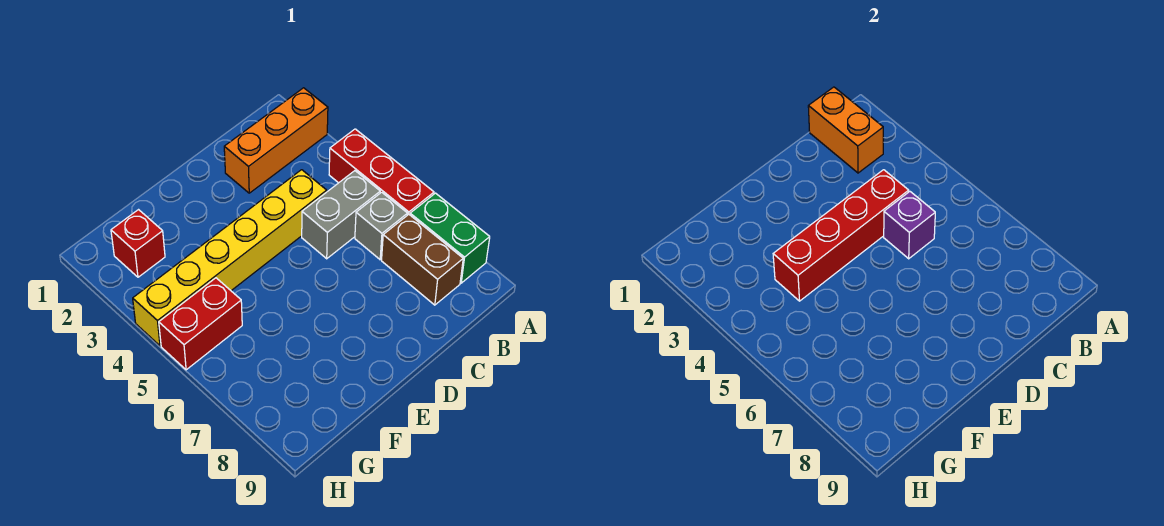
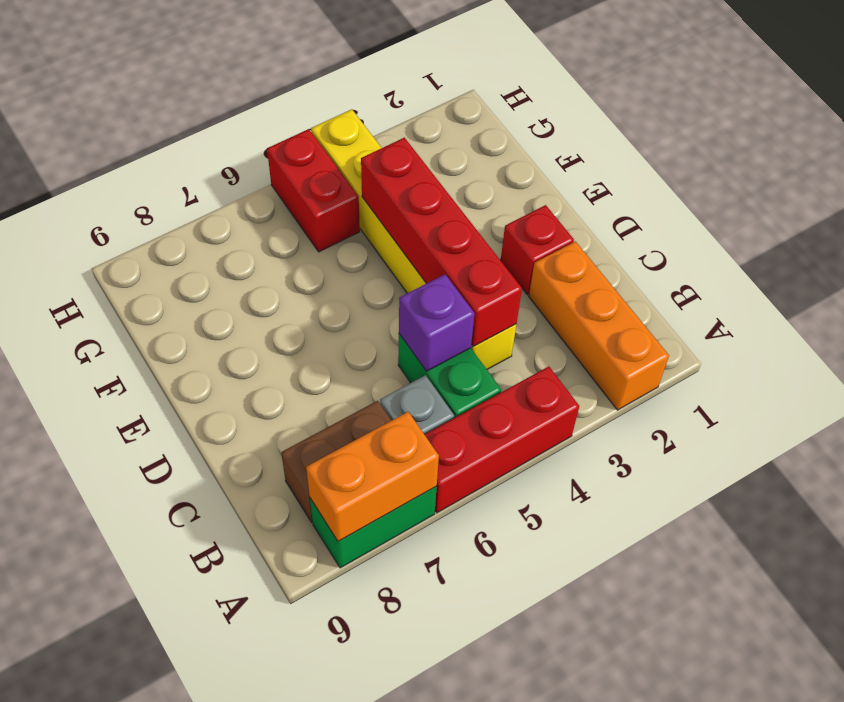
orange 1x2 brick [808,87,883,173] -> orange 1x2 brick moved to [306,412,439,541]
grey 1x2 brick [302,171,380,259] -> green 1x2 brick [398,334,501,418]
red 1x1 brick [111,210,165,277] -> red 1x1 brick moved to [501,205,574,295]

